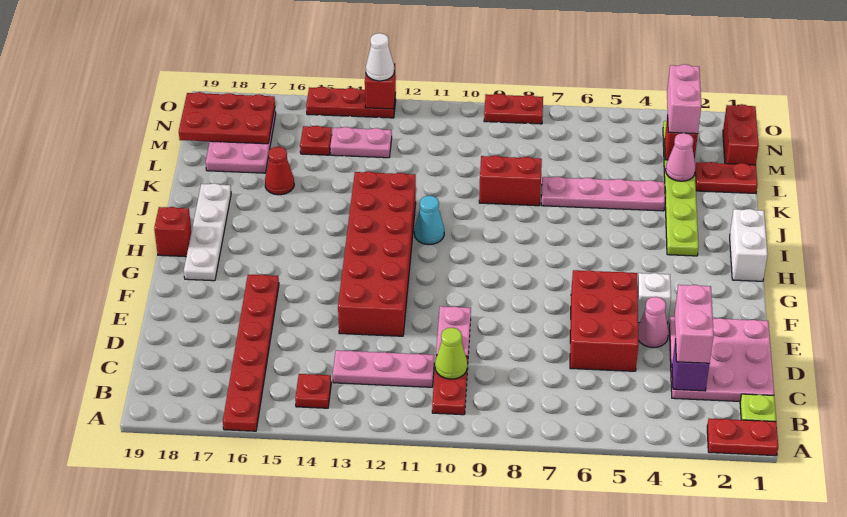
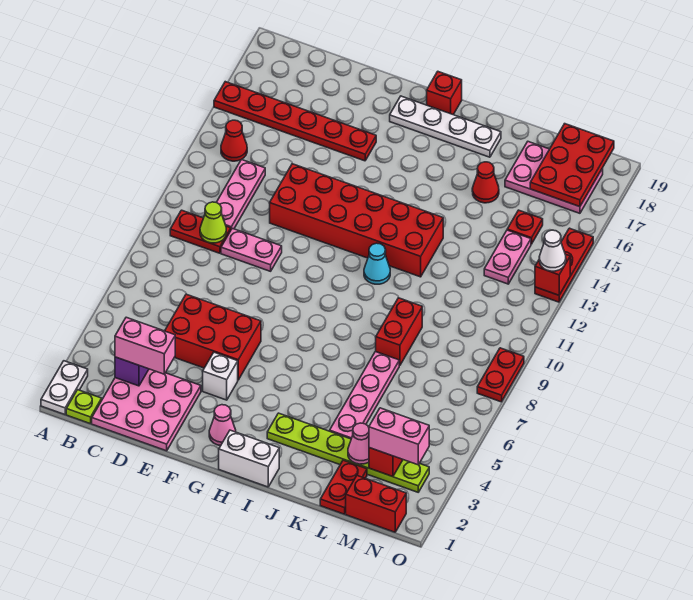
red 1x2 plate [707,418,778,456] -> white 1x2 plate [41,361,88,415]
red 1x1 plate [295,374,331,408] -> red 1x1 cone [221,120,247,161]
pink 1x1 cone [638,297,669,348] -> pink 1x1 cone moved to [209,405,236,446]

